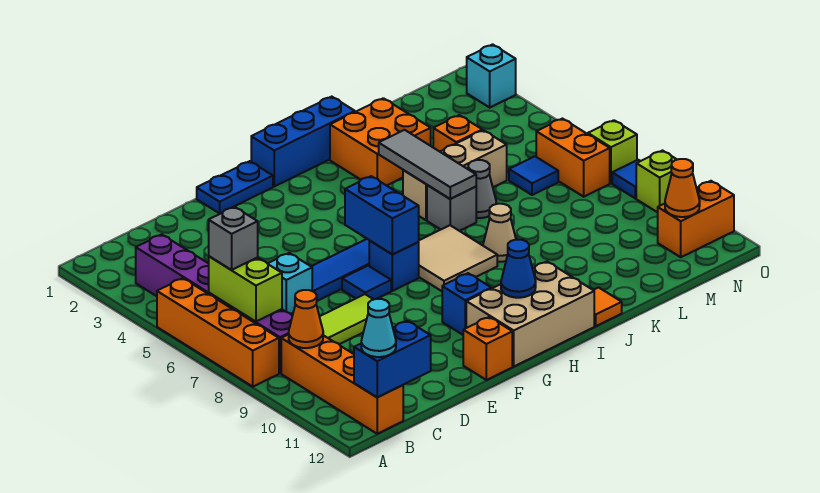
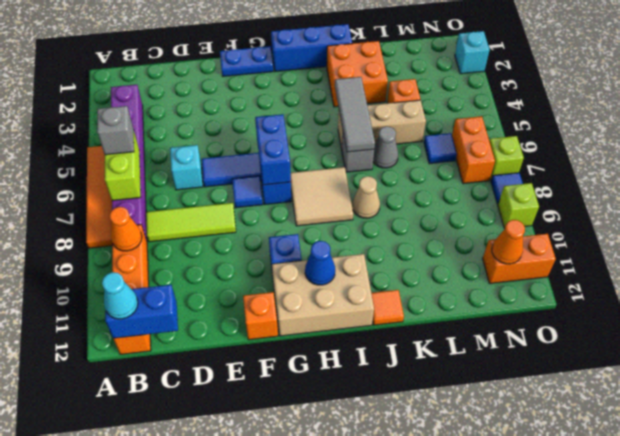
orange 1x4 brick [157,278,279,387] -> orange 1x4 tile [86,146,112,248]

